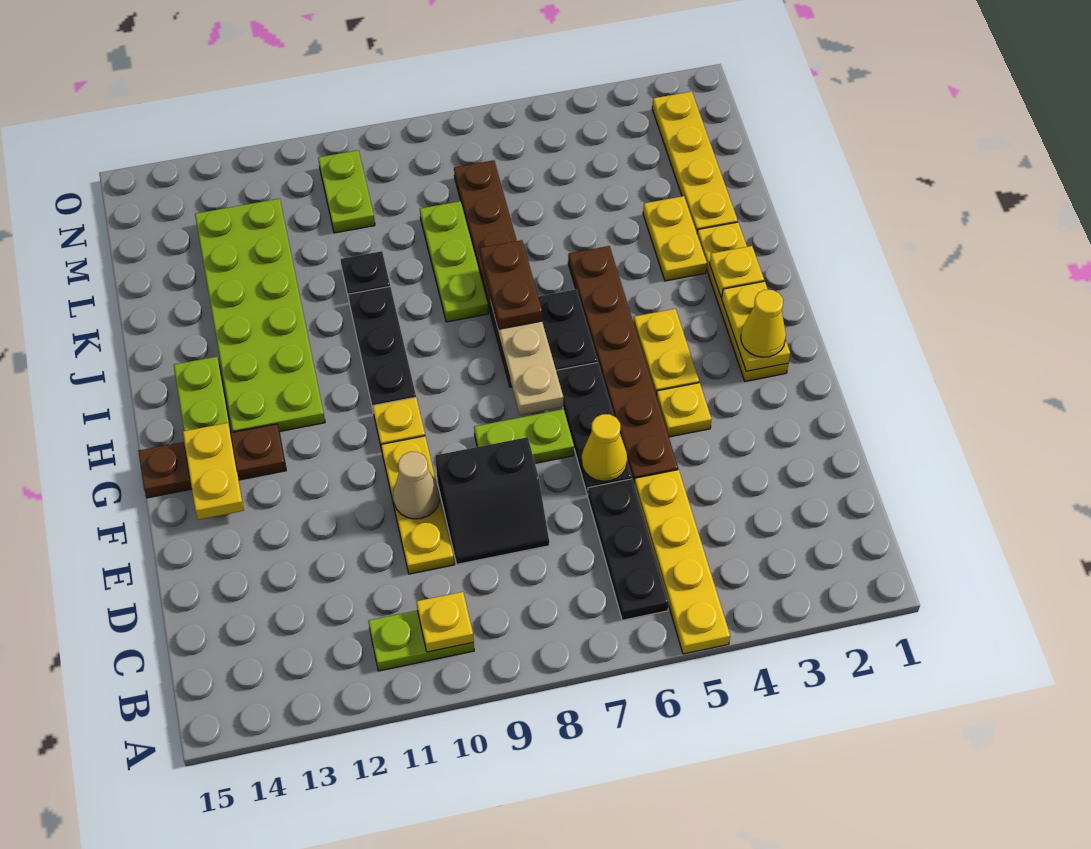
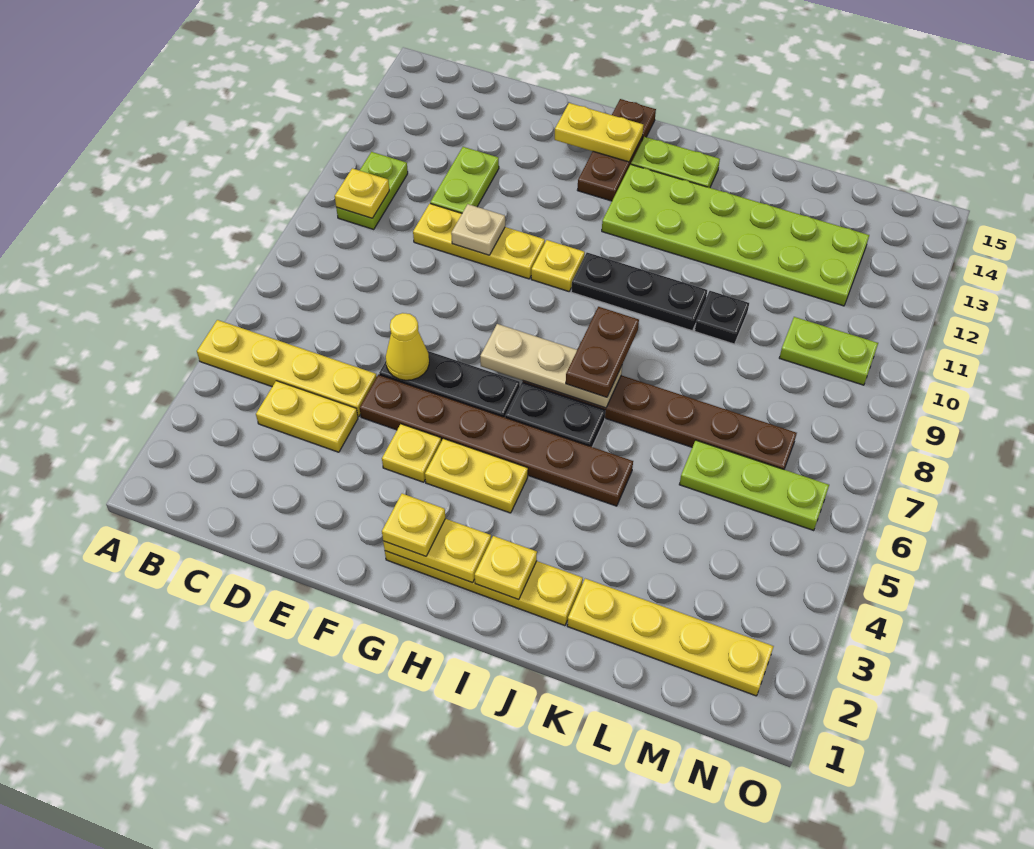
black 1x3 plate [588,479,669,620] -> none
black 2x2 slope [435,437,549,564] -> none
tan 1x1 cone [393,452,439,519] -> tan 1x1 plate [451,204,505,255]
lime 1x2 plate [474,409,574,463] -> lime 1x2 plate moved to [430,147,499,213]
yellow 1x1 cone [741,290,786,357] -> yellow 1x1 plate [382,494,445,556]
brown 1x2 plate [480,240,542,329] -> brown 1x2 plate turned to [566,307,639,397]
yellow 1x2 plate [643,196,707,281] -> yellow 1x2 plate moved to [256,381,358,452]
lime 1x3 plate [420,201,488,322] -> lime 1x3 plate moved to [679,440,829,531]

